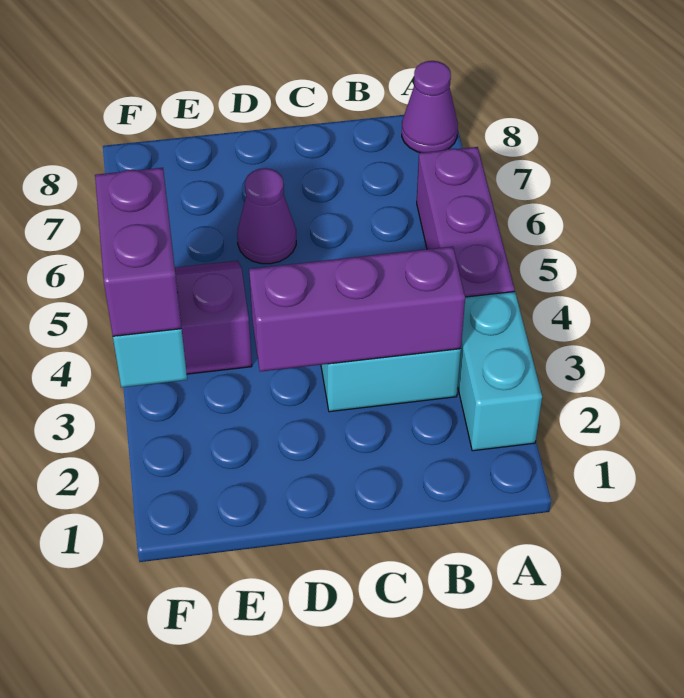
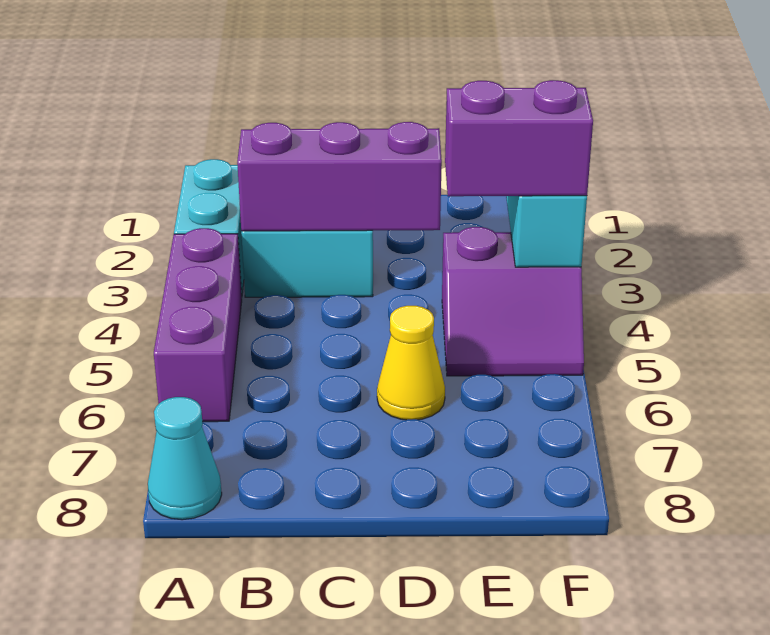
purple 1x1 cone [402,61,458,153] -> cyan 1x1 cone [148,397,222,520]
purple 1x1 cone [237,168,296,264] -> yellow 1x1 cone [377,306,445,420]
purple 1x2 brick [95,168,181,336] -> purple 1x2 brick turned to [445,80,593,196]

